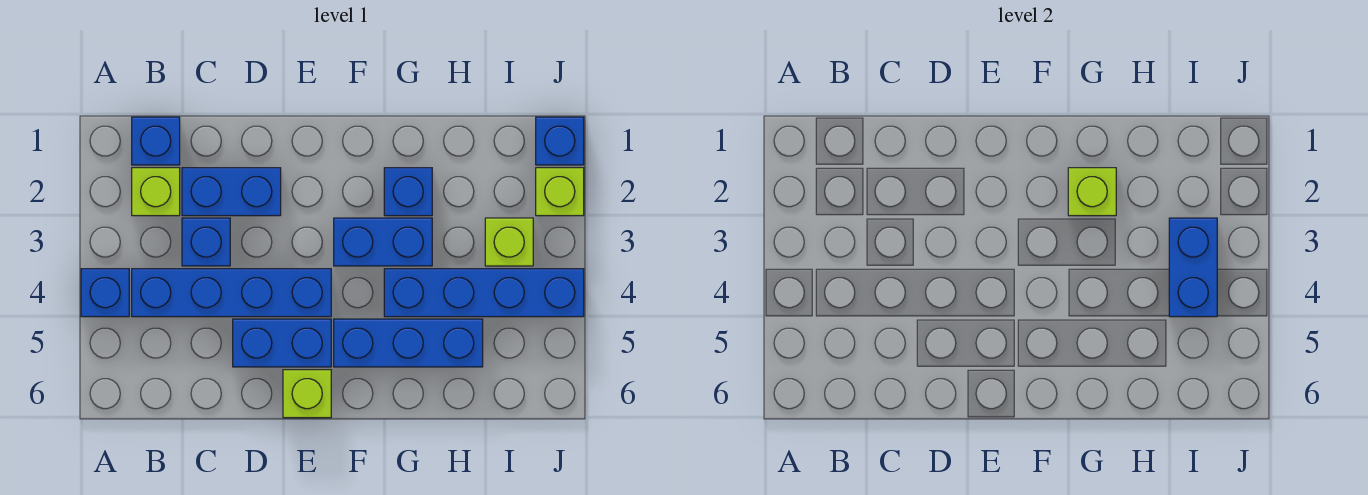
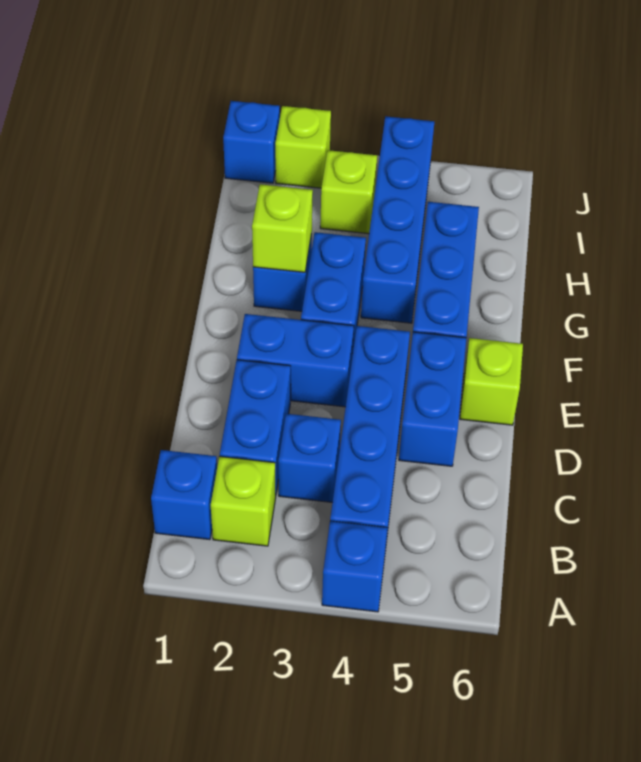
blue 1x2 brick [1169,218,1217,317] -> blue 1x2 brick moved to [237,314,354,407]

